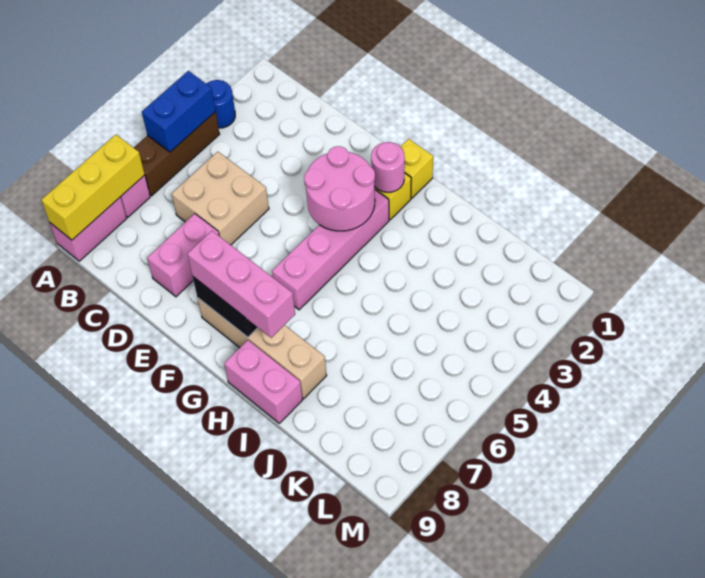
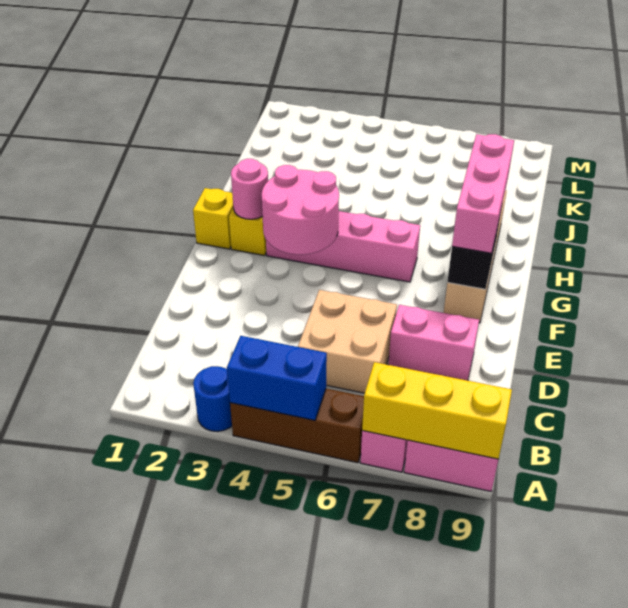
pink 1x2 brick [224,340,303,423] -> none

